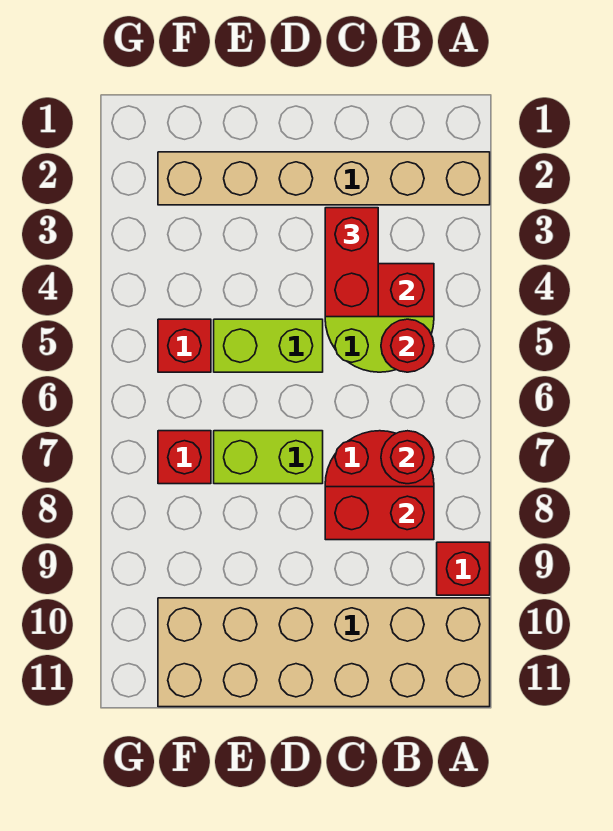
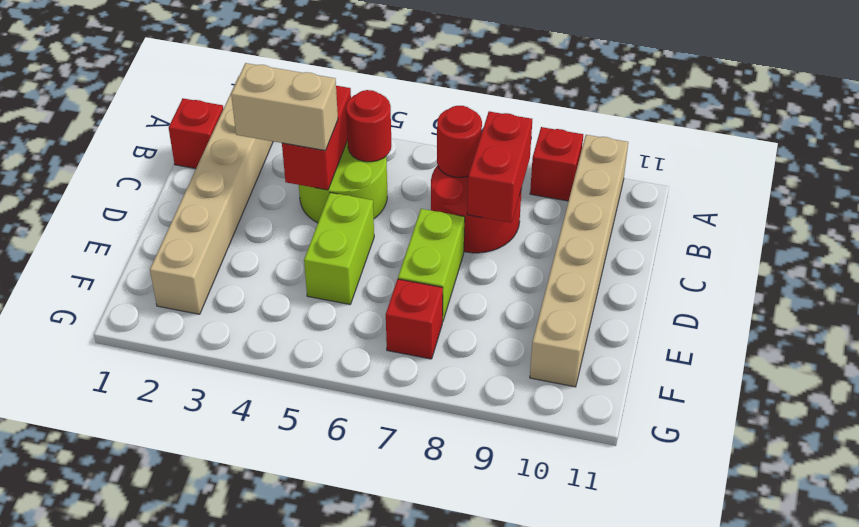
tan 2x6 brick [158,598,490,707] -> tan 1x6 brick [530,135,628,387]
red 1x2 brick [325,208,378,317] -> tan 1x2 brick [231,63,338,151]
red 1x1 brick [158,319,211,372] -> red 1x1 brick moved to [169,98,223,169]

